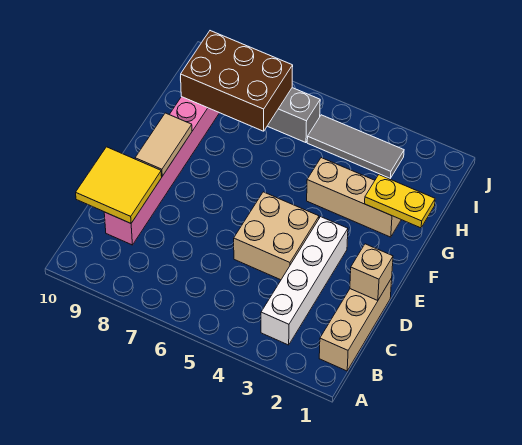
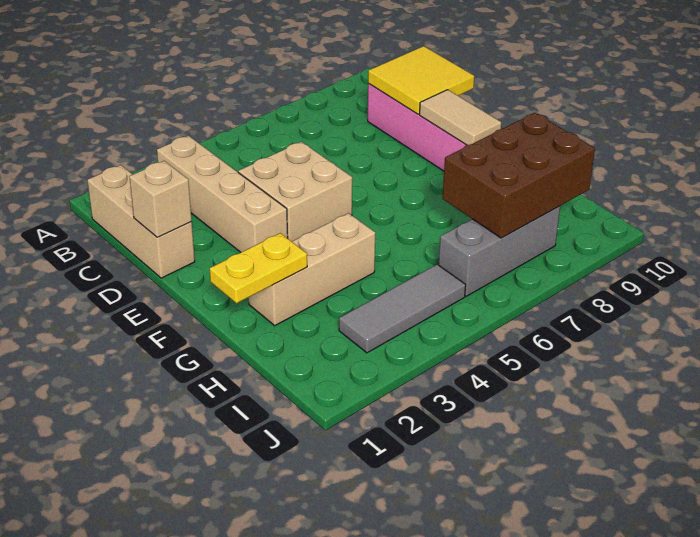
white 1x4 brick [261,217,348,345] -> tan 1x4 brick [157,136,288,252]

